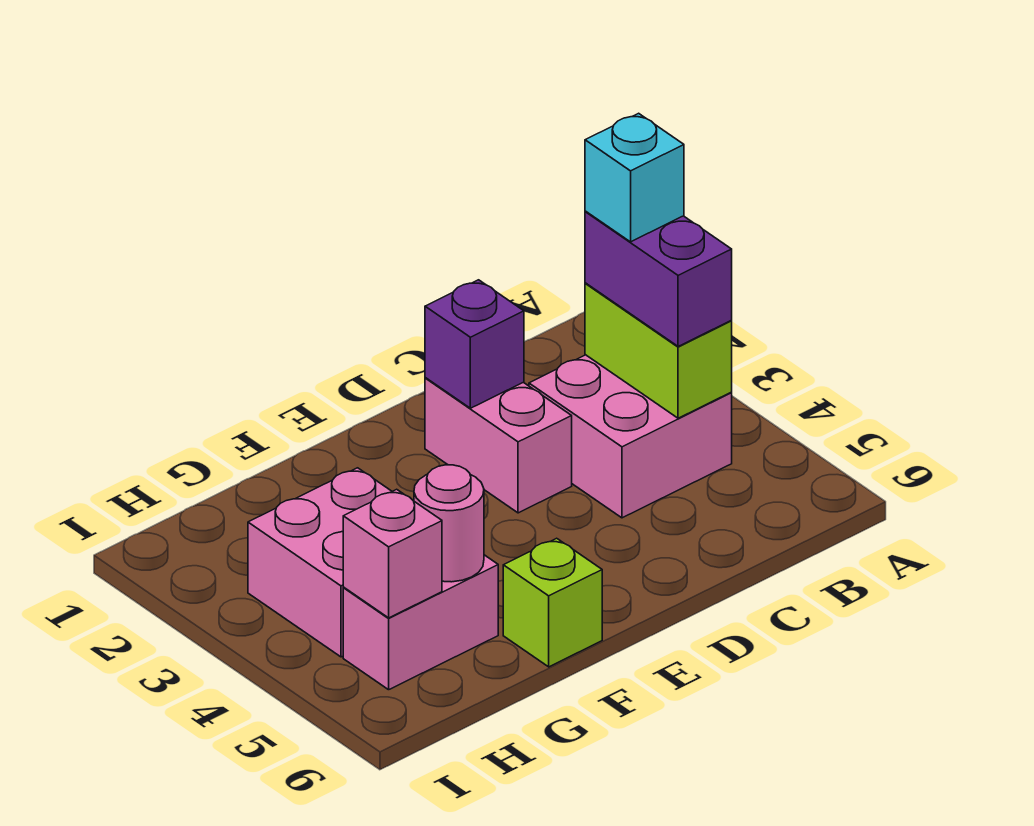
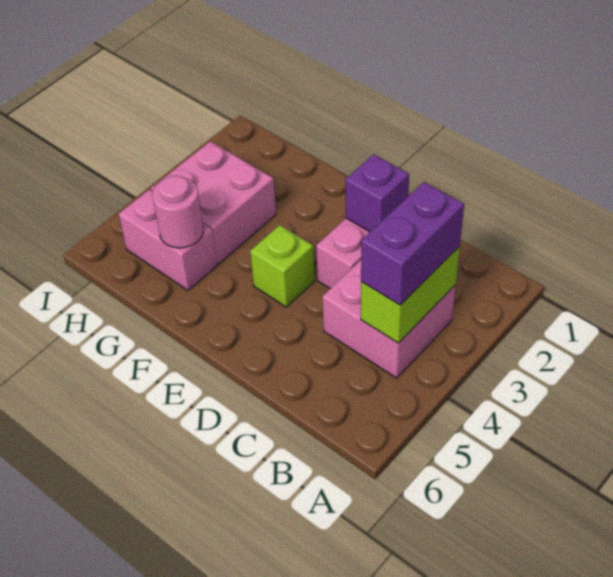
cyan 1x1 brick [585,113,684,242] -> none
lime 1x1 brick [503,538,602,667] -> lime 1x1 brick moved to [250,225,315,307]
pink 1x1 brick [343,489,442,618] -> none

